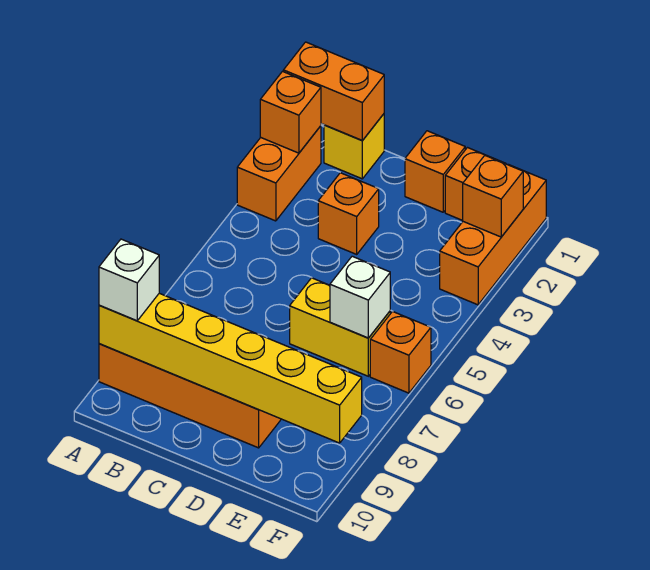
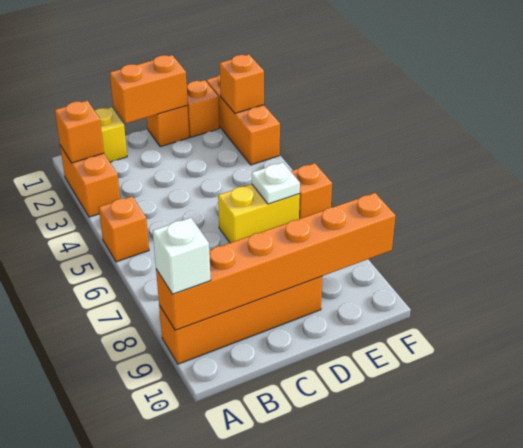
orange 1x2 brick [283,42,384,141] -> orange 1x2 brick moved to [110,55,188,123]
yellow 1x6 brick [99,293,362,443] -> orange 1x6 brick [156,193,395,330]
orange 1x1 brick [318,173,379,254] -> orange 1x1 brick moved to [99,196,149,262]
white 1x1 brick [330,256,390,338] -> white 1x1 plate [252,162,300,204]

